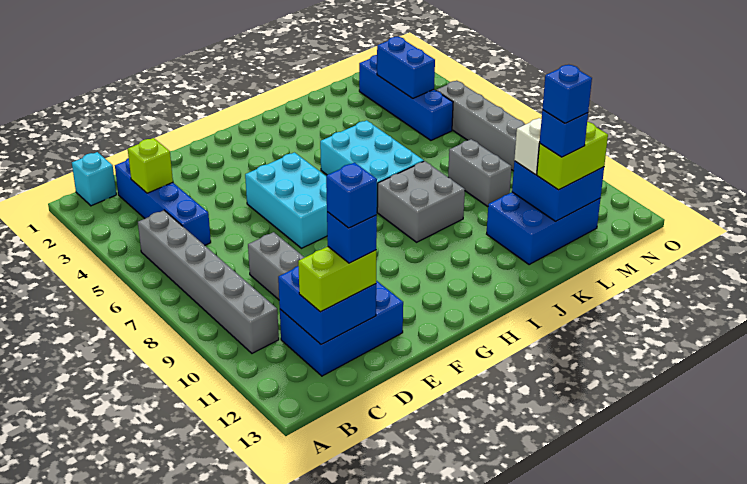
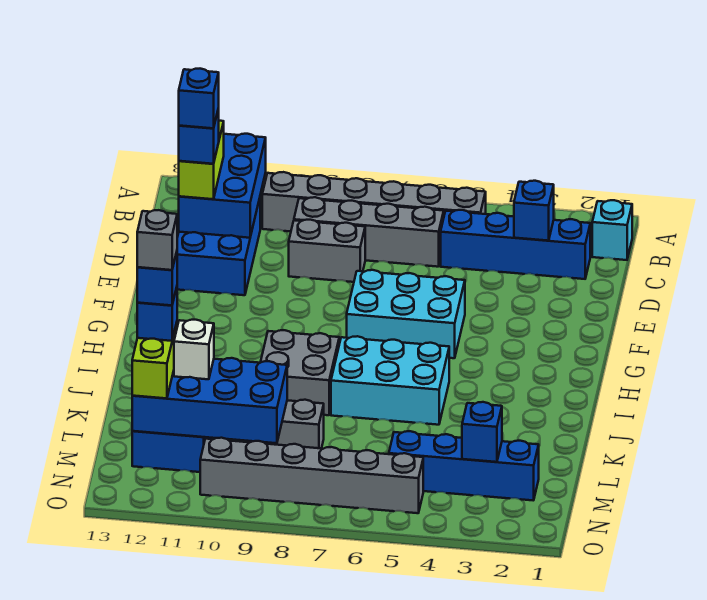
lime 1x1 brick [128,138,173,193] -> blue 1x1 brick [514,181,554,241]
none -> grey 1x4 brick [294,197,444,267]
blue 2x2 brick [278,266,376,345] -> blue 2x3 brick [179,134,266,238]
blue 2x2 brick [512,161,604,221] -> blue 2x4 brick [132,358,287,443]
none -> grey 1x1 brick [137,210,177,270]
blue 1x2 brick [377,37,435,99] -> blue 1x1 brick [462,402,502,462]

